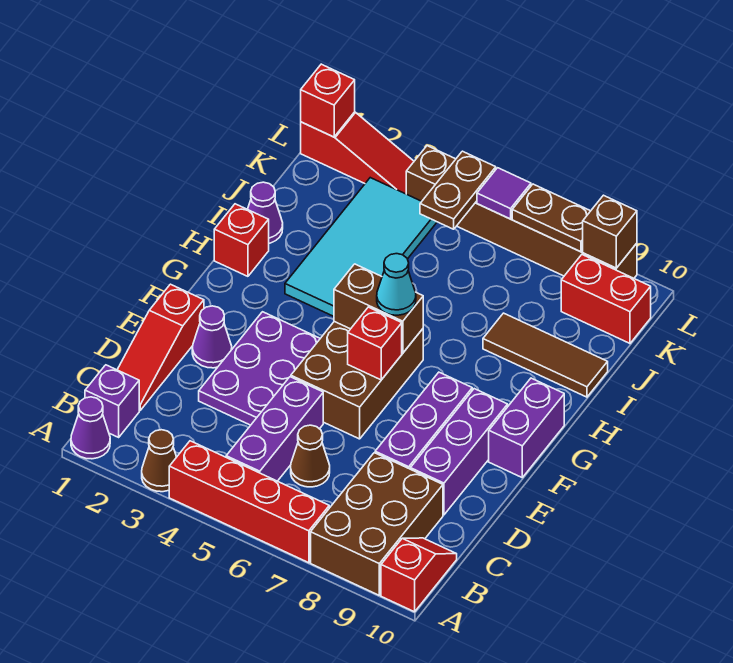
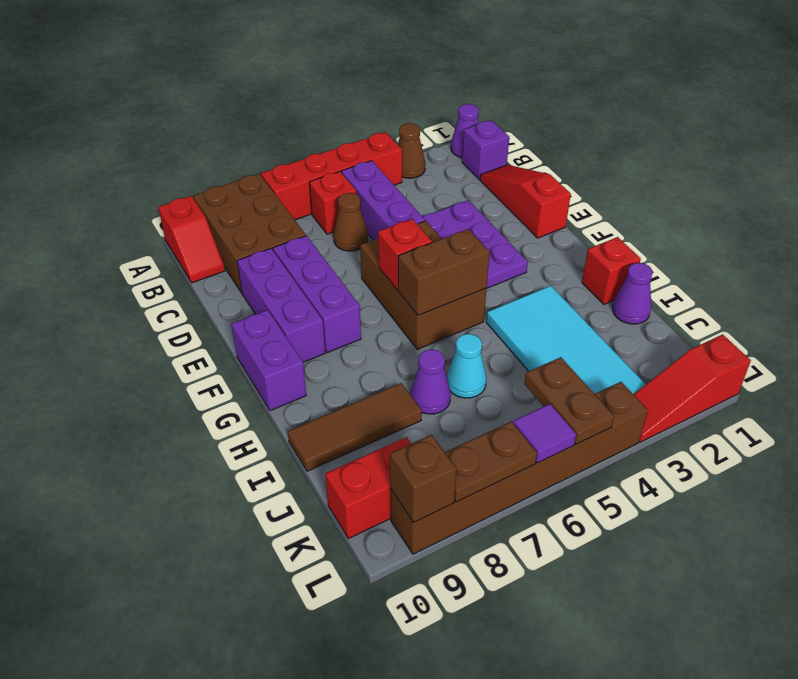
purple 1x1 cone [192,306,232,368] -> purple 1x1 cone moved to [410,349,451,414]
cyan 1x1 cone [377,254,416,315] -> cyan 1x1 cone moved to [447,334,486,398]
red 1x1 brick [301,64,355,137] -> red 1x1 brick moved to [309,171,356,234]

